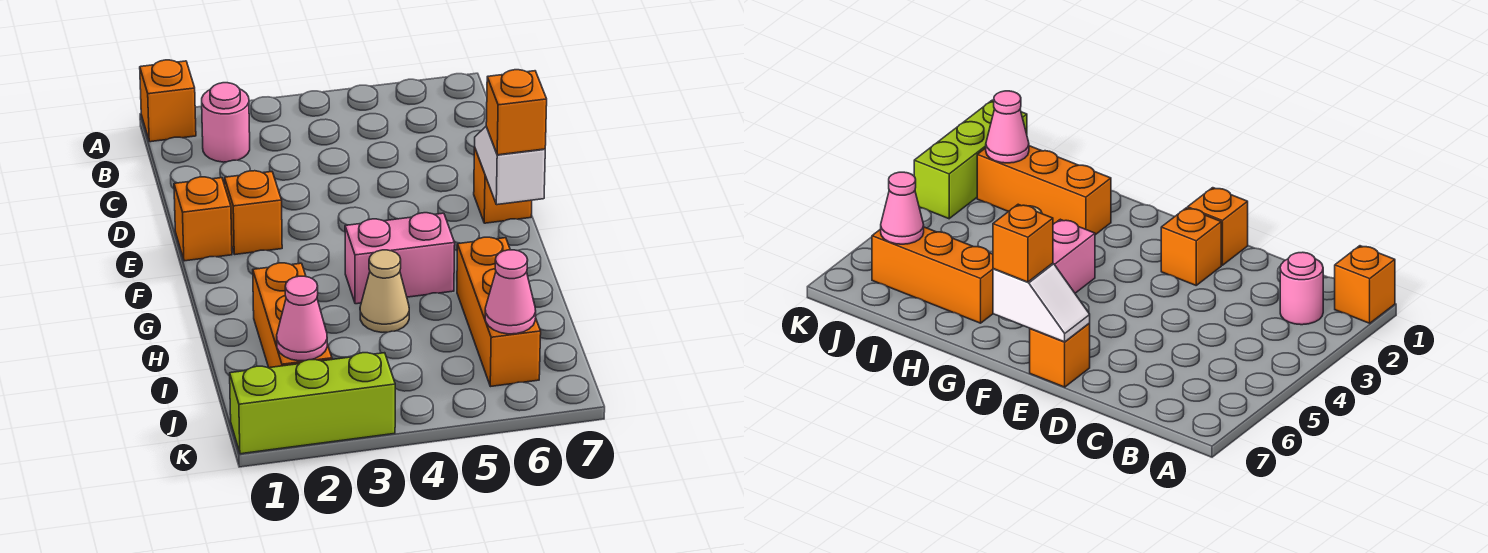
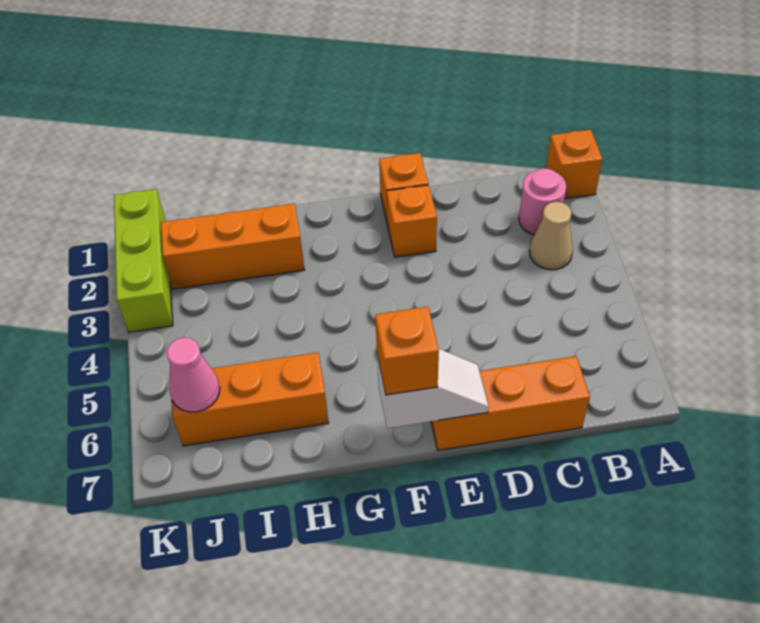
orange 1x1 brick [474,147,532,223] -> orange 1x3 brick [431,356,590,451]
pink 1x2 brick [345,213,455,304] -> none
tan 1x1 cone [360,250,409,332] -> tan 1x1 cone moved to [530,202,573,270]
pink 1x1 cone [277,276,327,361] -> none

